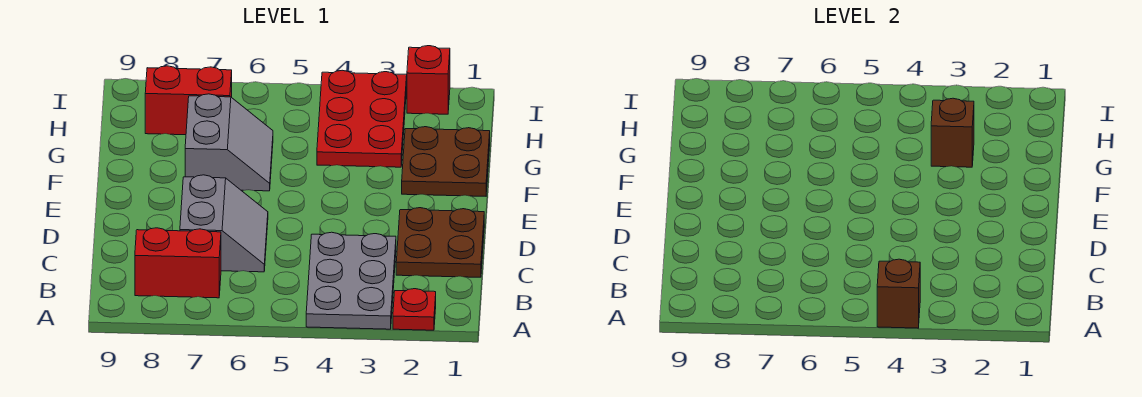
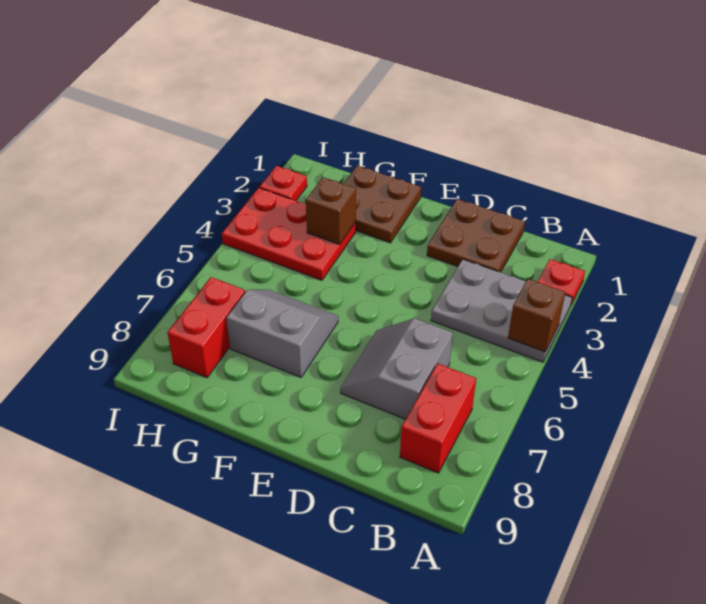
grey 2x2 slope [180,175,268,272] -> grey 2x2 slope turned to [340,318,453,419]
red 1x1 brick [407,46,450,114] -> red 1x1 plate [259,166,307,201]

